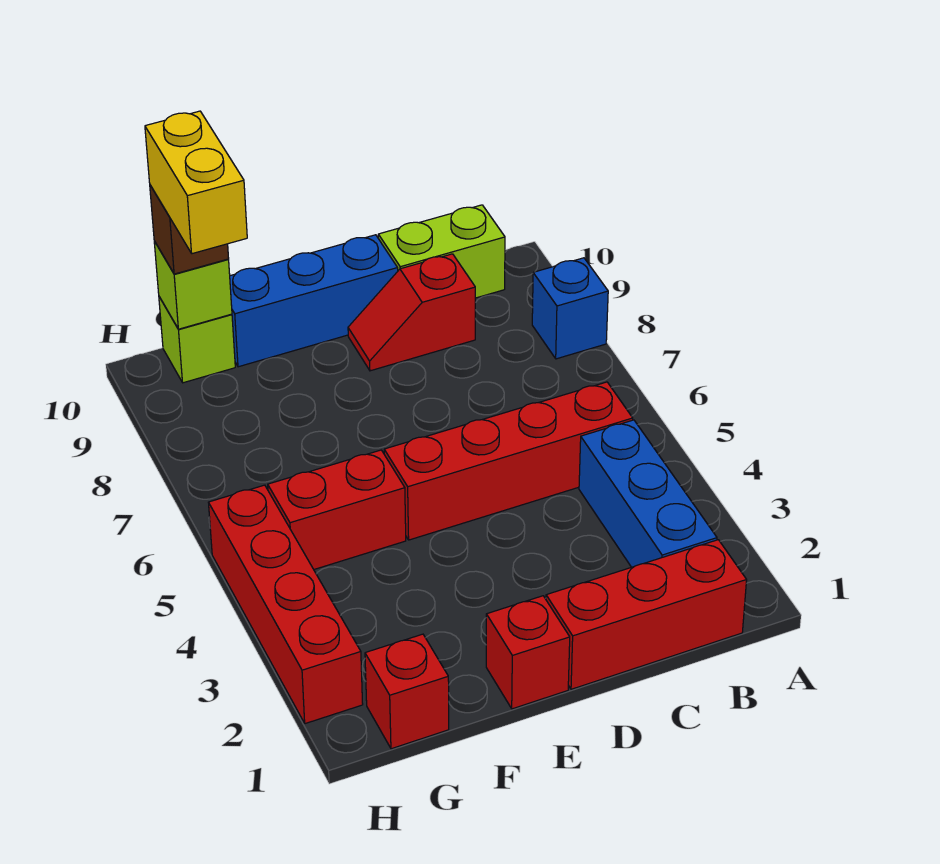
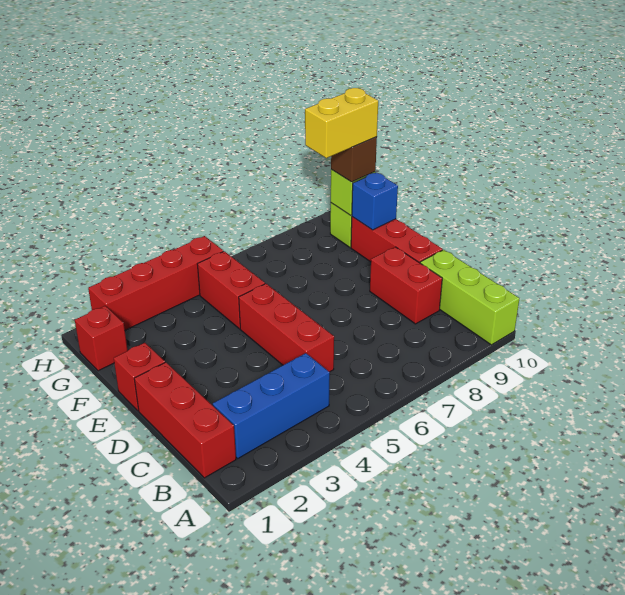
blue 1x1 brick [532,258,608,359] -> blue 1x1 brick moved to [352,172,398,230]
red 1x4 brick [384,382,633,540] -> red 1x3 brick [239,284,334,372]
lime 1x2 brick [378,205,505,298] -> lime 1x3 brick [420,250,520,345]
red 1x2 slope [348,254,475,371] -> red 1x2 brick [370,247,442,324]
blue 1x3 brick [230,235,398,367] -> red 1x3 brick [351,217,443,263]

